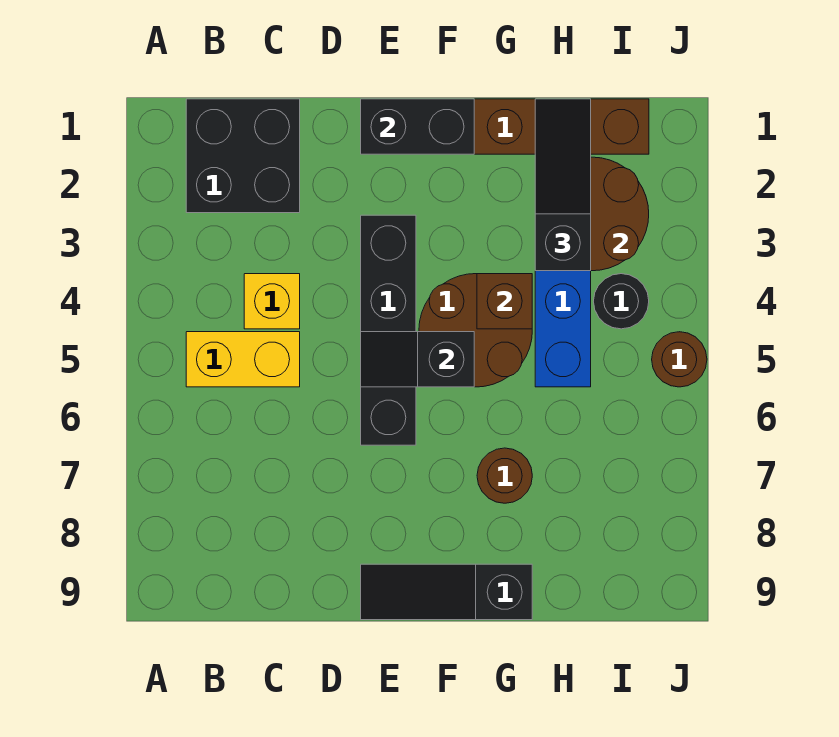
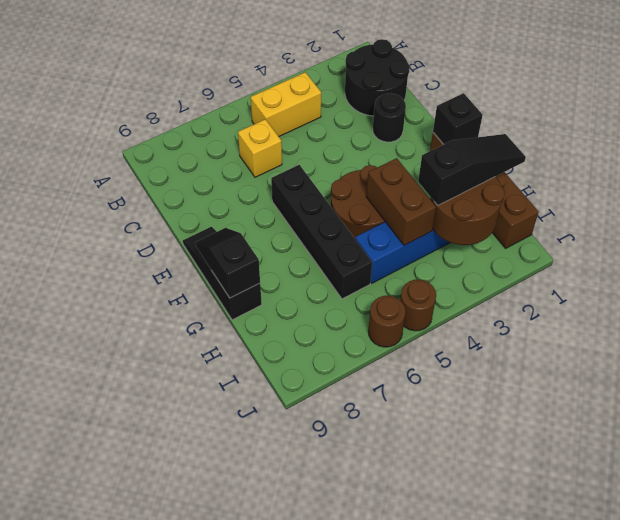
black 2x2 brick [186,99,300,213] -> black 2x2 round brick [345,39,410,116]
yellow 1x2 brick [186,332,300,387] -> yellow 1x2 brick turned to [251,72,321,136]
yellow 1x1 brick [244,274,300,329] -> yellow 1x1 brick moved to [238,119,282,177]
black 1x2 brick [361,99,474,154] -> black 1x1 brick [433,93,483,144]
black 1x4 brick [361,215,416,445] -> black 1x4 brick turned to [271,165,372,299]
black 1x2 slope [361,332,474,387] -> black 1x2 slope moved to [195,228,260,298]
brown 1x1 brick [477,274,532,329] -> brown 1x2 brick [366,158,436,245]
brown 1x1 round brick [477,448,532,503] -> brown 1x1 round brick moved to [368,296,406,347]
black 1x1 round brick [593,274,649,329] -> black 1x1 round brick moved to [373,93,406,142]

